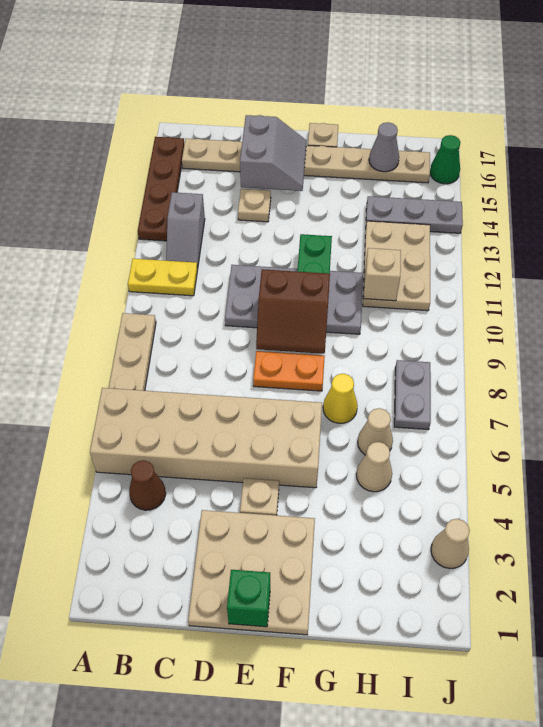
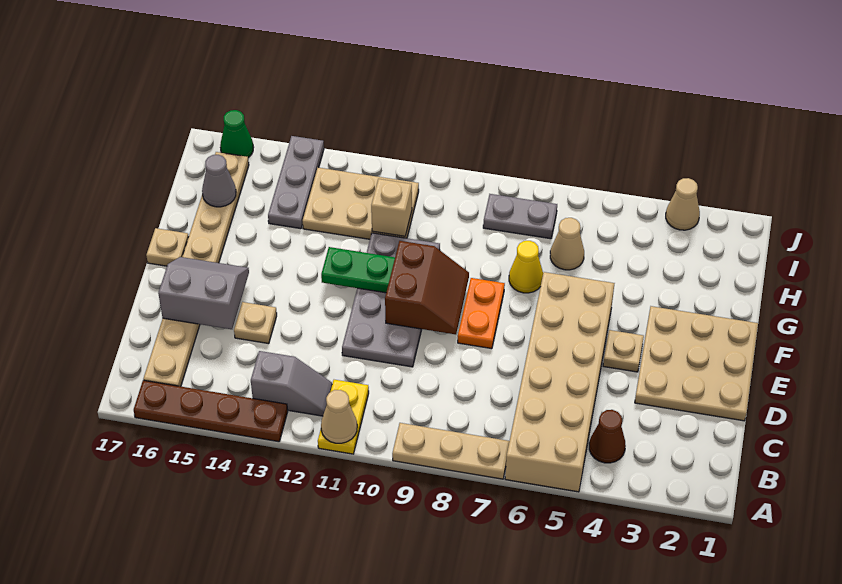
green 1x1 brick [227,570,270,627] -> none
tan 1x1 cone [356,442,392,492] -> tan 1x1 cone moved to [321,390,357,443]

